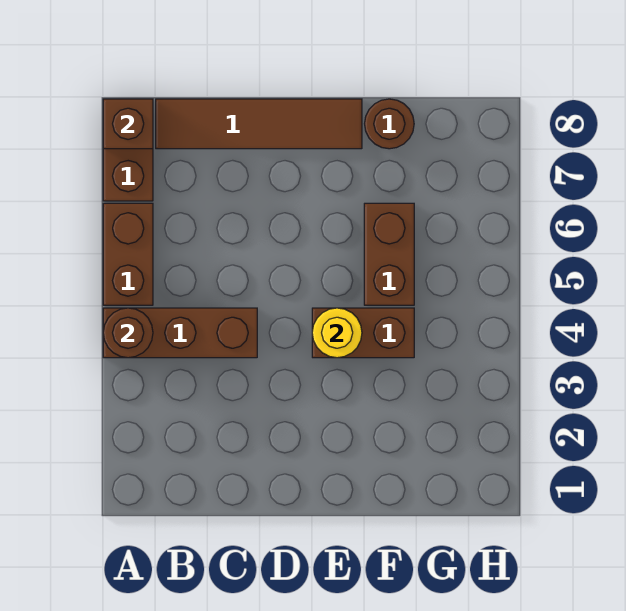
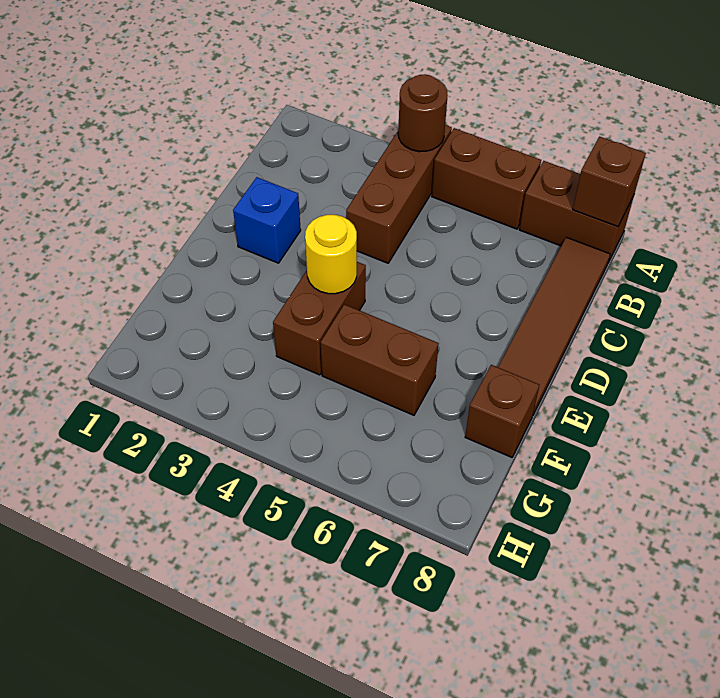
none -> blue 1x1 brick [233,177,301,263]
brown 1x1 round brick [365,99,414,149] -> brown 1x1 brick [465,365,539,457]

